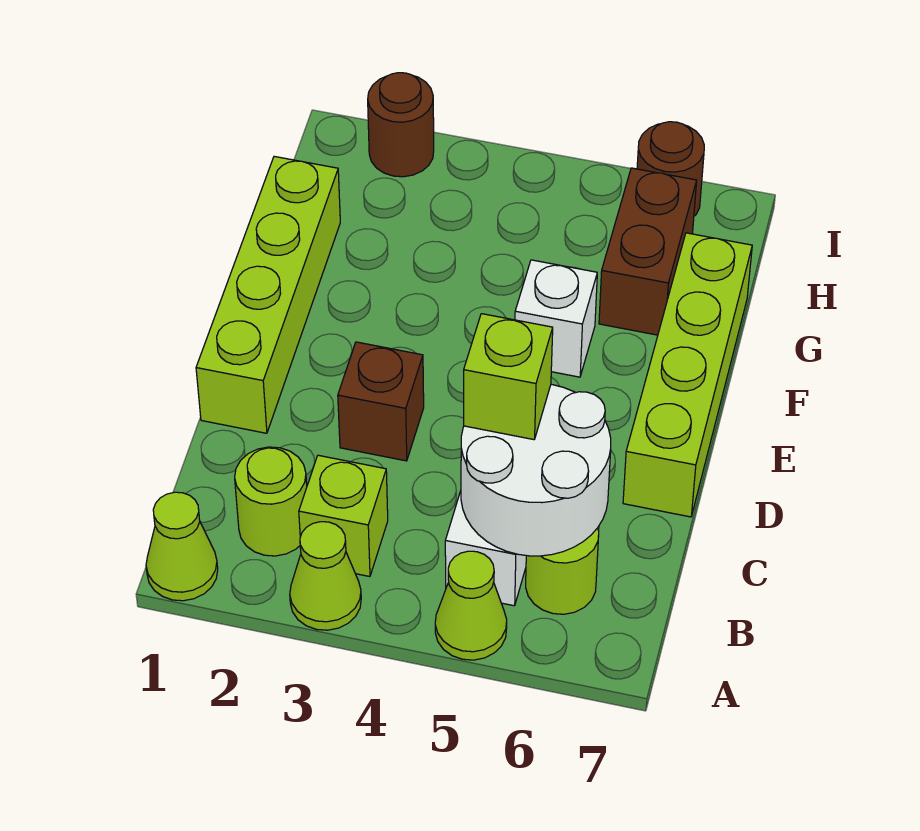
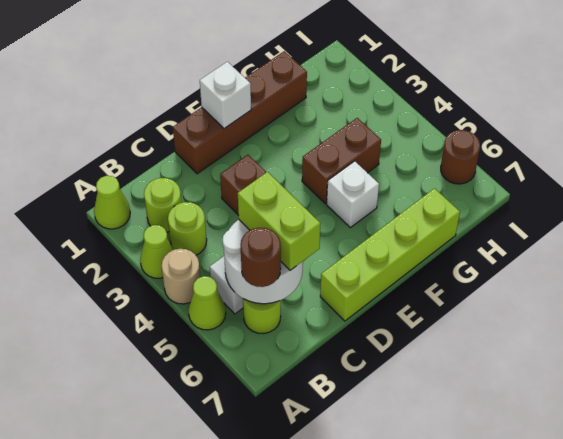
none -> tan 1x1 round brick [162,249,200,304]
lime 1x1 brick [299,455,388,577] -> lime 1x1 round brick [168,202,207,255]
lime 1x1 brick [464,314,553,440] -> lime 1x2 brick [238,172,321,270]
lime 1x4 brick [196,156,340,433] -> brown 1x4 brick [173,51,307,174]
none -> white 1x1 brick [200,62,251,129]
brown 1x2 brick [599,168,697,335] -> brown 1x2 brick moved to [302,118,381,204]
brown 1x1 round brick [368,73,434,177] -> brown 1x1 round brick moved to [241,228,281,287]

